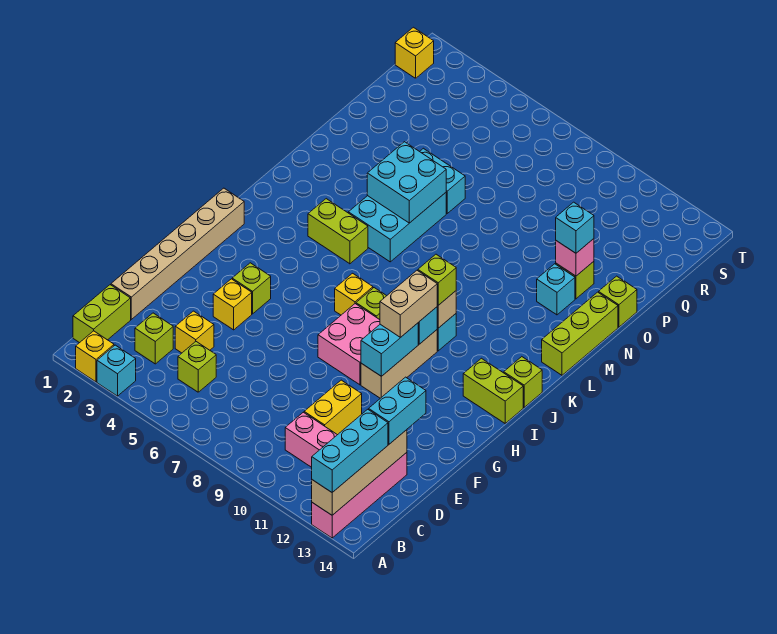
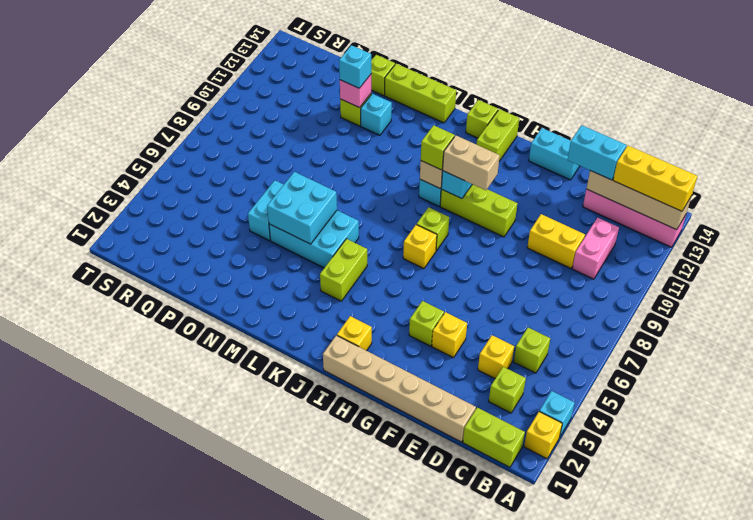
cyan 1x3 brick [312,409,388,492] -> yellow 1x3 brick [613,146,697,211]
pink 2x2 brick [318,304,380,385] -> none
tan 1x3 brick [361,330,437,398] -> lime 1x3 brick [440,184,517,237]
cyan 1x2 brick [361,323,418,376] -> cyan 1x2 brick moved to [529,128,580,180]
yellow 1x1 brick [395,27,434,78] -> yellow 1x1 brick moved to [337,316,372,351]

